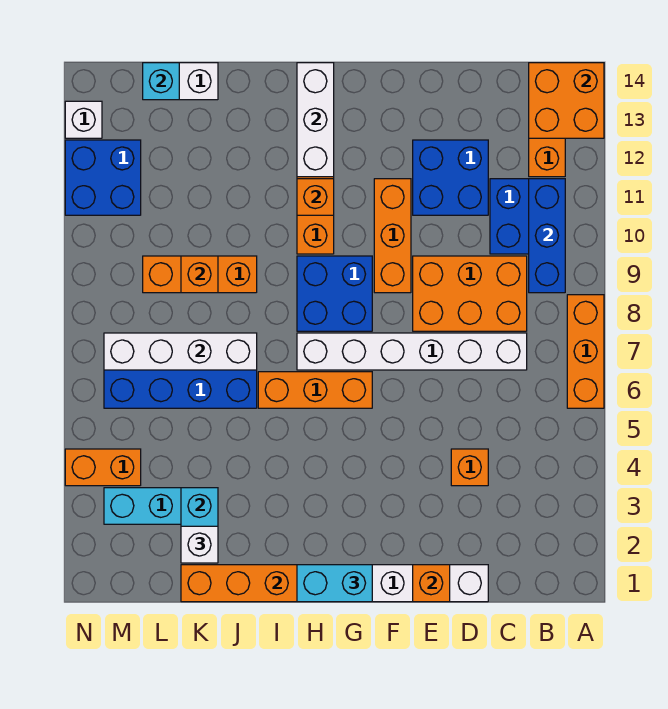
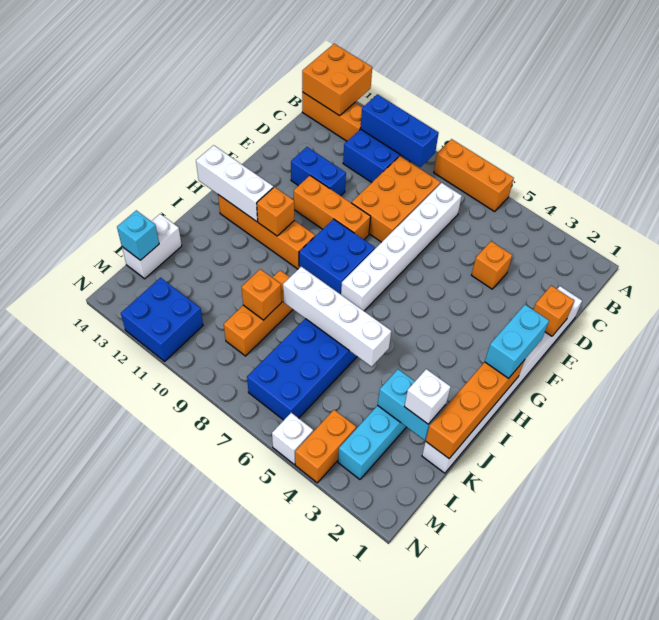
blue 2x2 brick [413,140,488,215] -> blue 1x2 brick [291,147,346,196]
orange 1x3 brick [258,372,372,408] -> none
white 1x4 brick [104,333,257,370] -> white 1x4 brick turned to [283,267,391,367]
white 1x1 brick [65,101,102,138] -> white 1x1 brick moved to [272,413,313,464]

